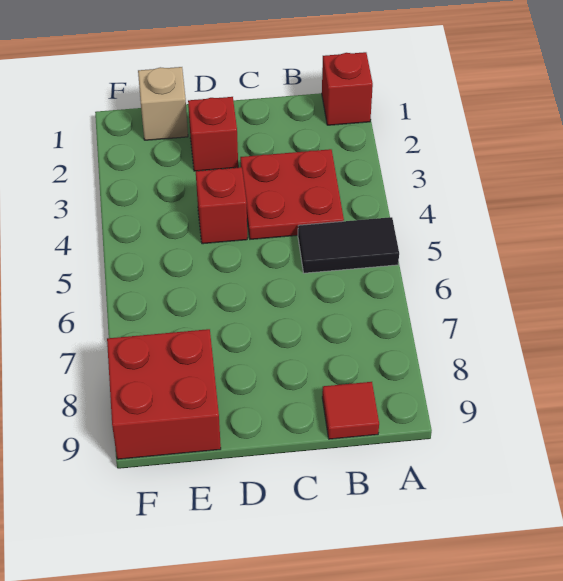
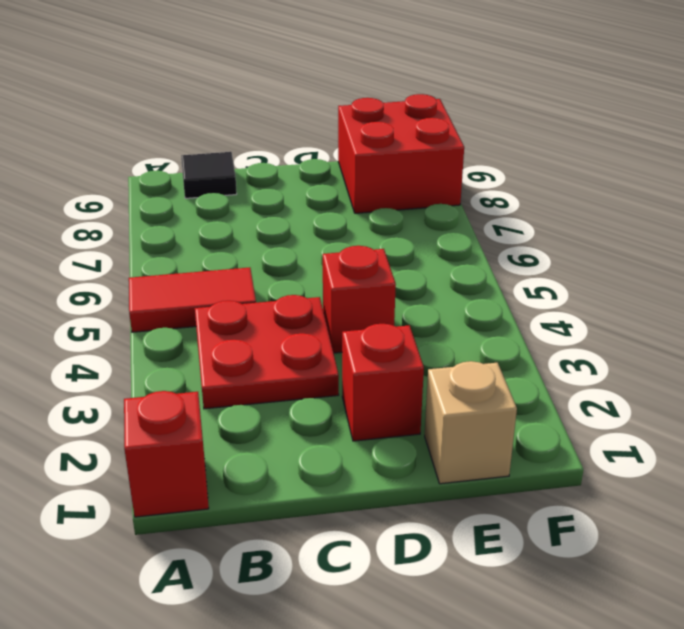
black 1x2 tile [298,217,399,273] -> red 1x2 tile [129,268,256,332]
red 1x1 tile [322,382,379,439] -> black 1x1 tile [181,152,237,198]

